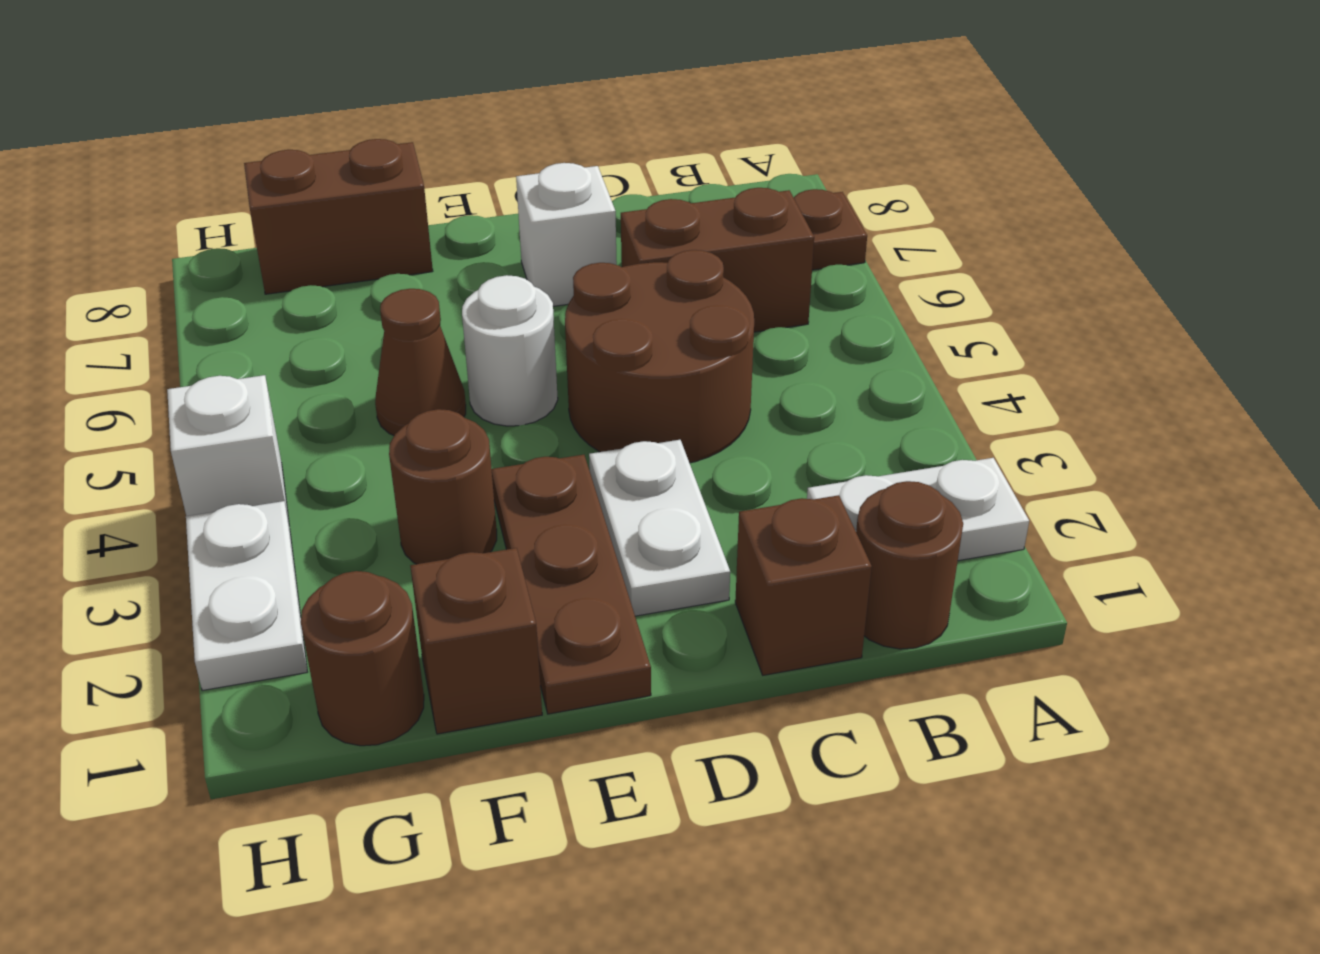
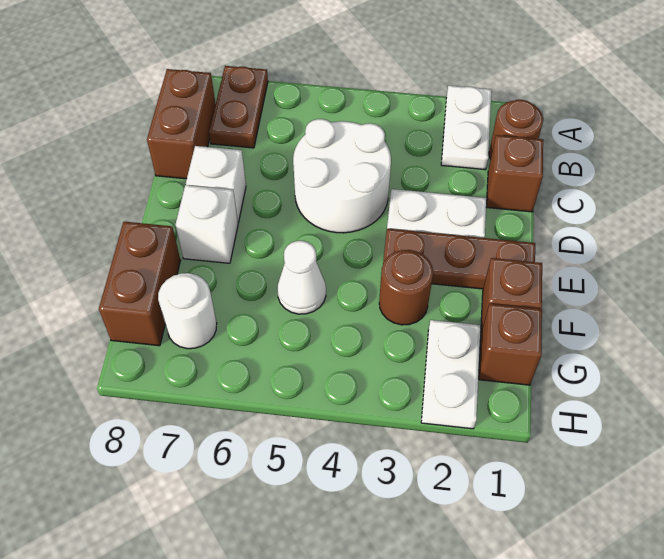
brown 1x2 brick [621,188,814,332] -> brown 1x2 brick moved to [147,69,216,179]
brown 2x2 round brick [565,250,754,463] -> white 2x2 round brick [293,119,391,233]
white 1x1 round brick [462,275,558,426] -> white 1x1 round brick moved to [158,273,217,349]
brown 1x1 cone [375,289,466,435] -> white 1x1 cone [278,241,326,314]
brown 1x1 round brick [301,571,424,746] -> brown 1x1 brick [479,304,542,385]
white 1x2 plate [186,501,307,691] -> white 1x2 plate turned to [421,320,481,429]
white 1x1 brick [167,375,289,522] -> white 1x1 brick moved to [176,185,238,263]

